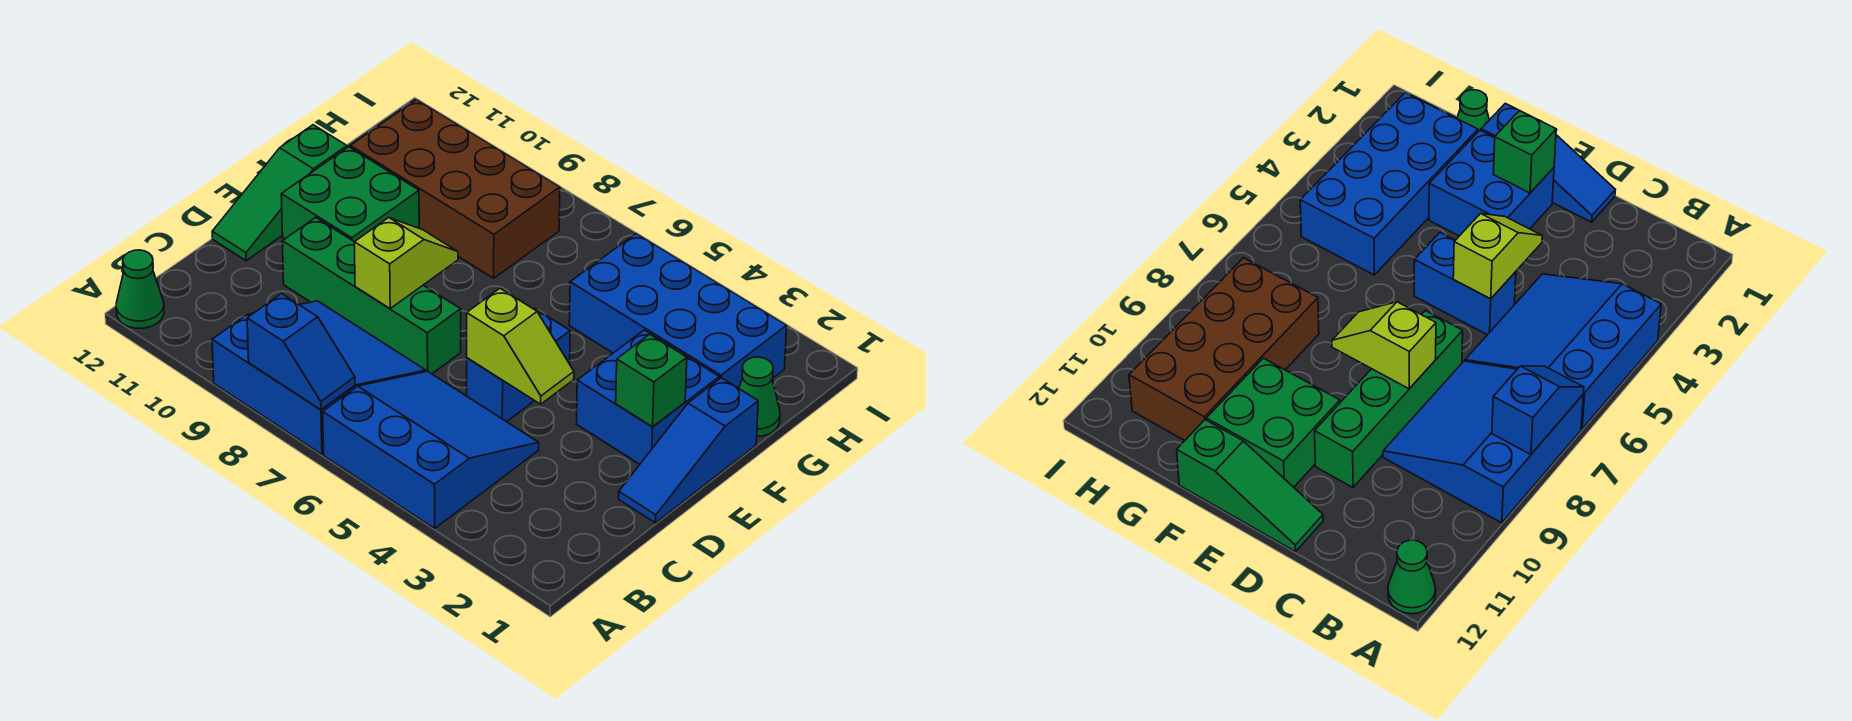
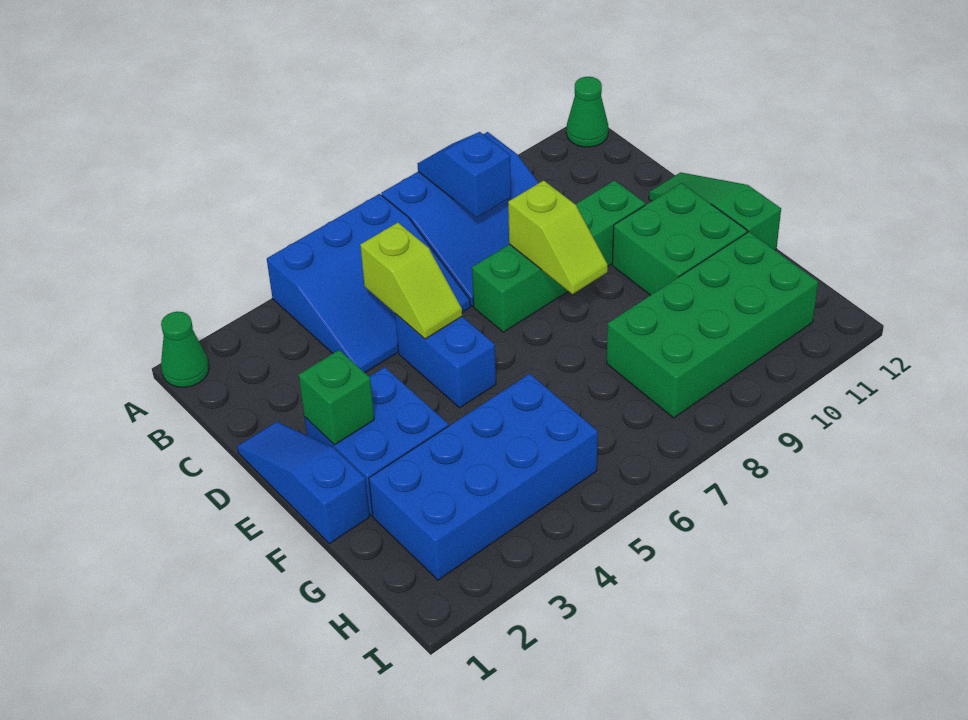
blue 1x2 slope [247,294,355,410] -> blue 1x2 slope turned to [418,132,511,218]
lime 1x2 slope [467,288,574,404] -> lime 1x2 slope turned to [360,223,462,339]
green 1x1 cone [739,357,780,436] -> green 1x1 cone moved to [161,312,209,387]
brown 2x4 brick [350,100,560,278] -> green 2x4 brick [607,232,818,418]

